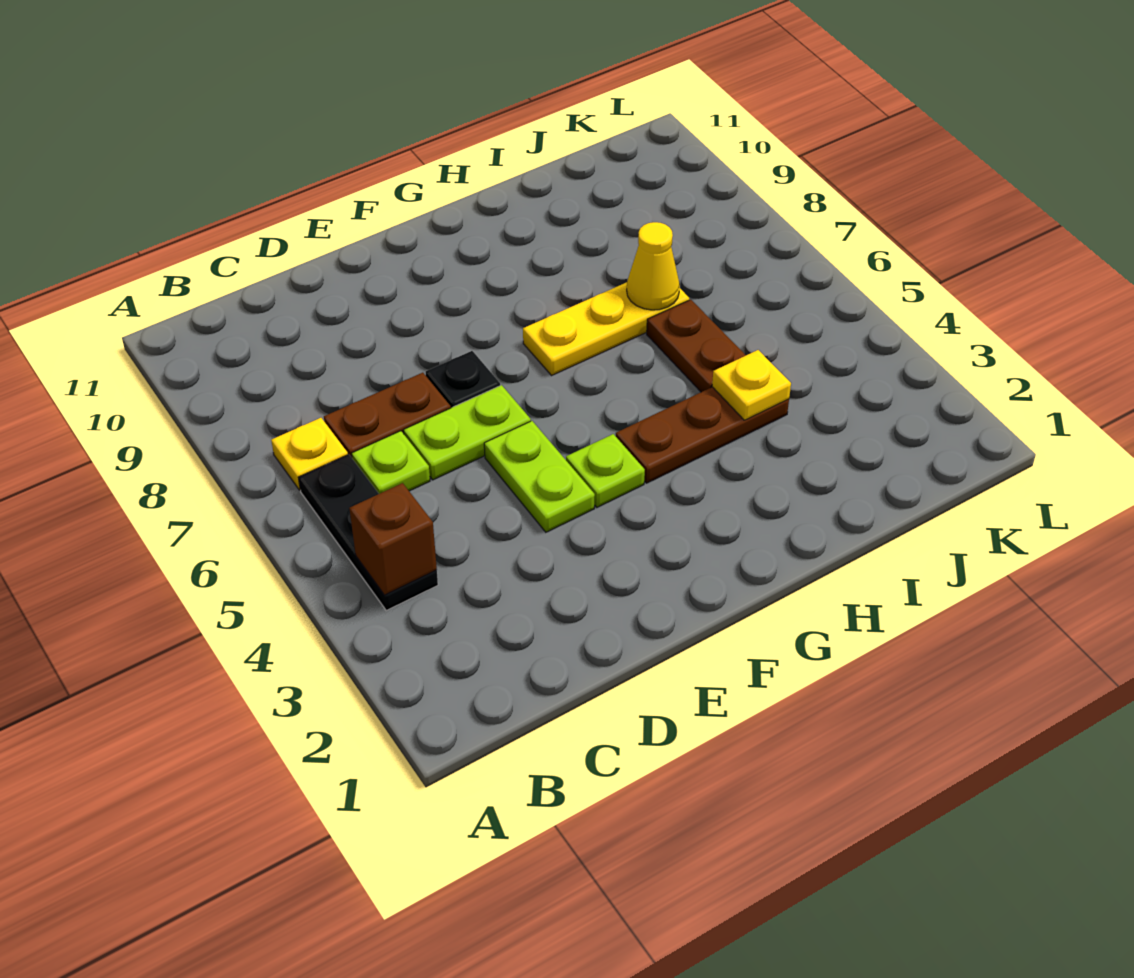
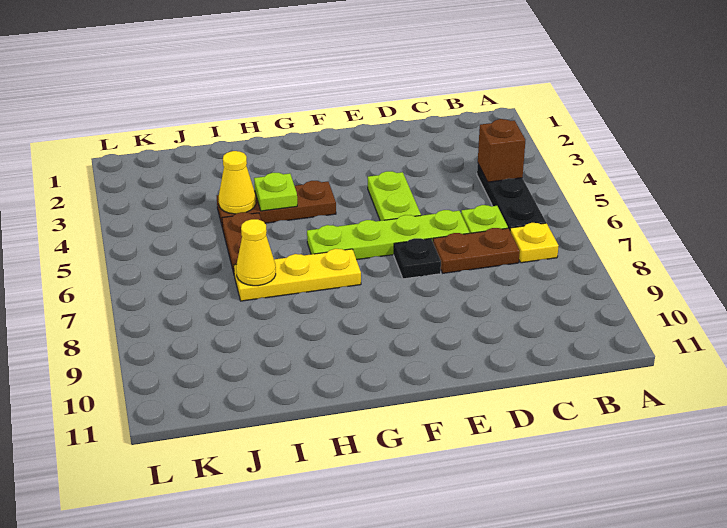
lime 1x2 plate [404,385,531,480] -> lime 1x4 plate [307,210,470,260]
lime 1x1 plate [566,434,645,507] -> lime 1x1 plate moved to [254,173,297,211]
yellow 1x1 plate [712,350,791,420] -> yellow 1x1 cone [219,151,256,214]

